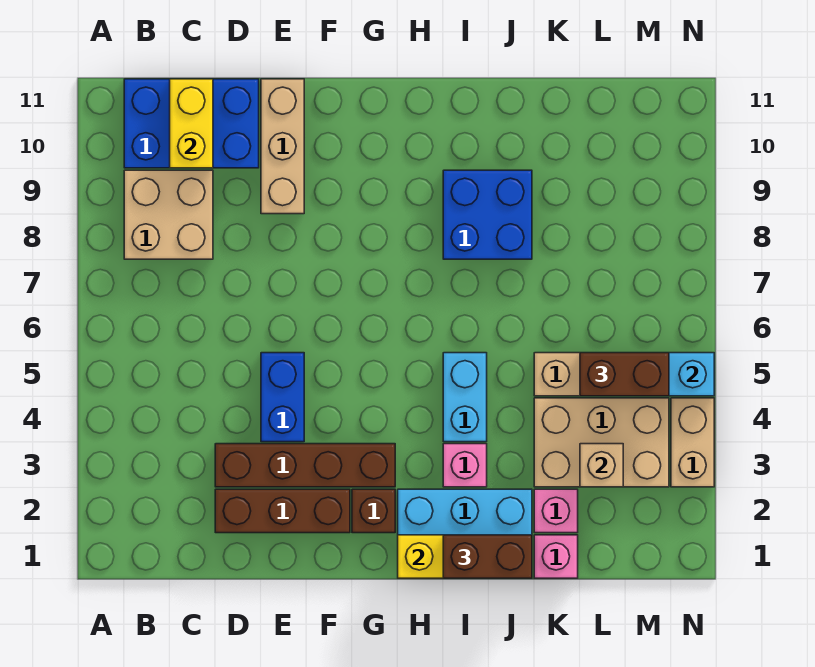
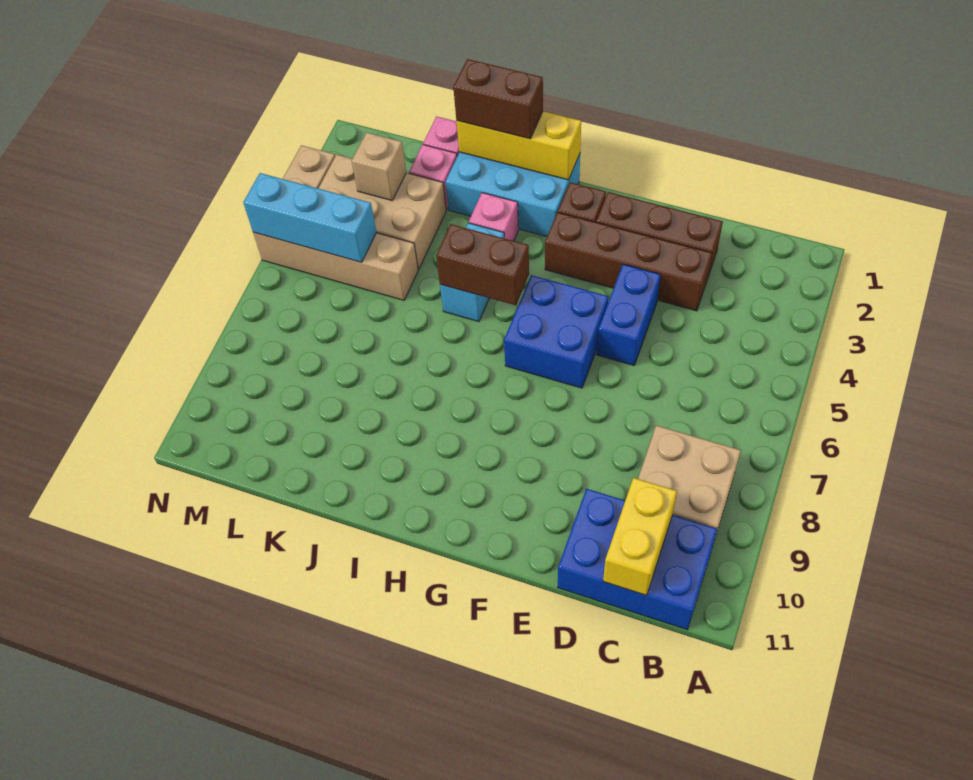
tan 1x3 brick [261,79,304,214] -> none
blue 2x2 brick [443,170,532,259] -> blue 2x2 brick moved to [504,275,608,388]
brown 1x2 brick [580,353,669,396] -> brown 1x2 brick moved to [436,224,529,305]

